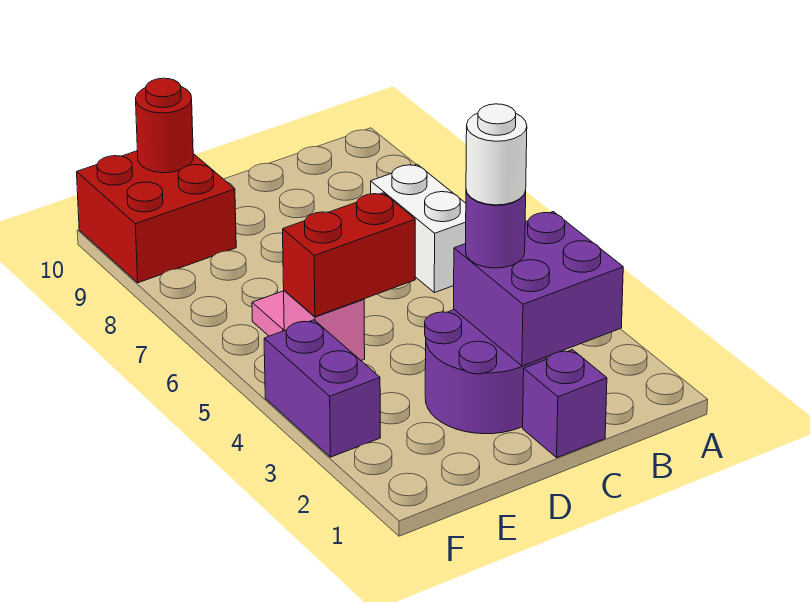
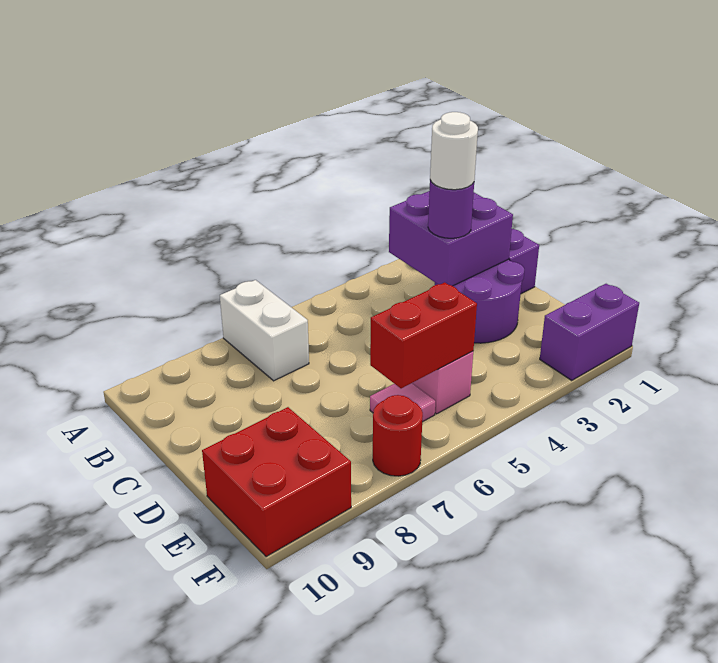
white 1x2 brick [371,164,466,293] -> white 1x2 brick turned to [220,280,309,381]
red 1x2 brick [283,193,415,317] -> red 1x2 brick turned to [370,282,477,388]
red 1x1 round brick [136,78,193,173] -> red 1x1 round brick moved to [373,395,423,476]
purple 1x2 brick [264,320,380,457] -> purple 1x2 brick moved to [540,284,639,380]

